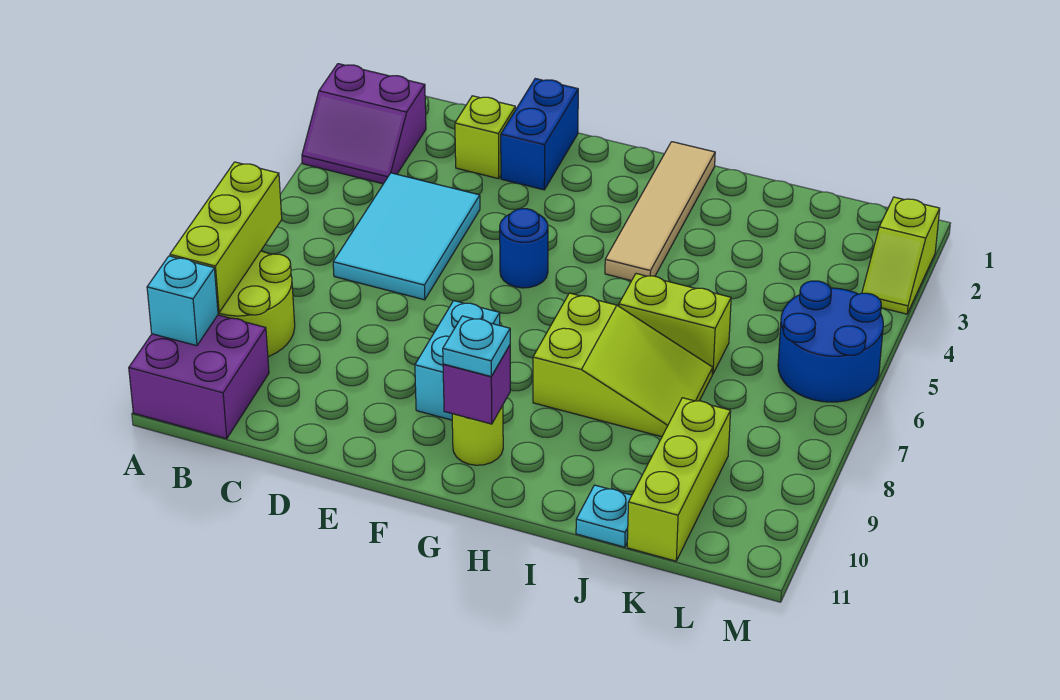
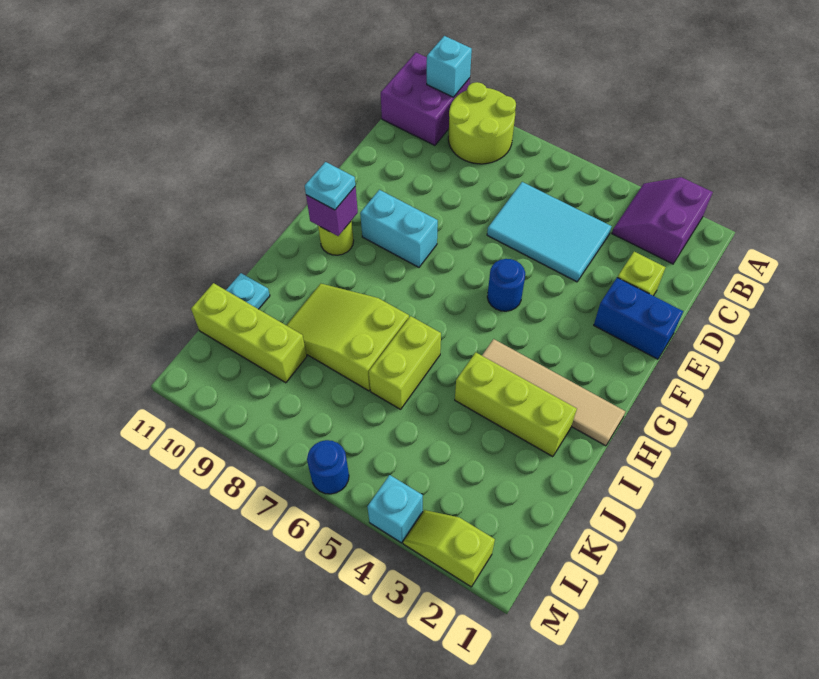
lime 1x3 brick [170,162,282,313] -> lime 1x3 brick moved to [455,352,577,457]
lime 2x3 slope [533,293,713,437] -> lime 2x3 slope turned to [286,284,409,391]
blue 2x2 round brick [778,281,883,402] -> blue 1x1 round brick [307,440,349,494]
none -> cyan 1x1 brick [368,475,423,543]

